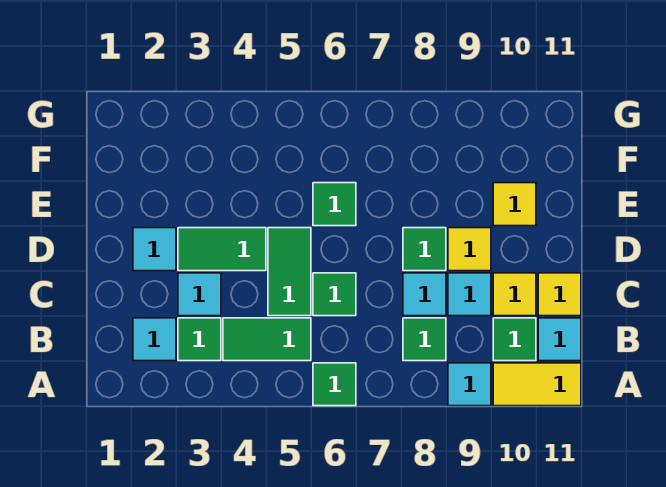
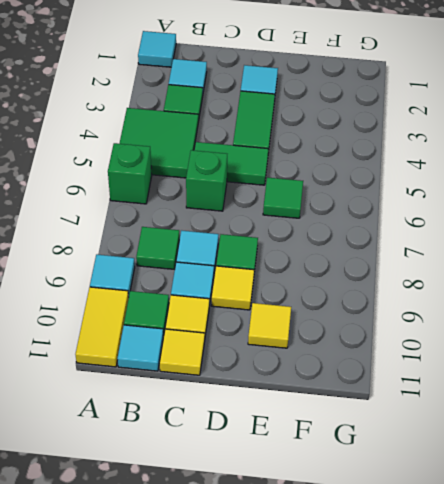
green 1x1 tile [313,363,356,406] -> green 1x1 brick [108,143,152,204]
green 1x2 tile [223,318,311,361] -> green 2x2 tile [119,108,198,178]
cyan 1x1 tile [178,273,221,316] -> cyan 1x1 tile moved to [138,31,176,67]
green 1x1 tile [313,273,356,316] -> green 1x1 brick [186,150,227,211]

